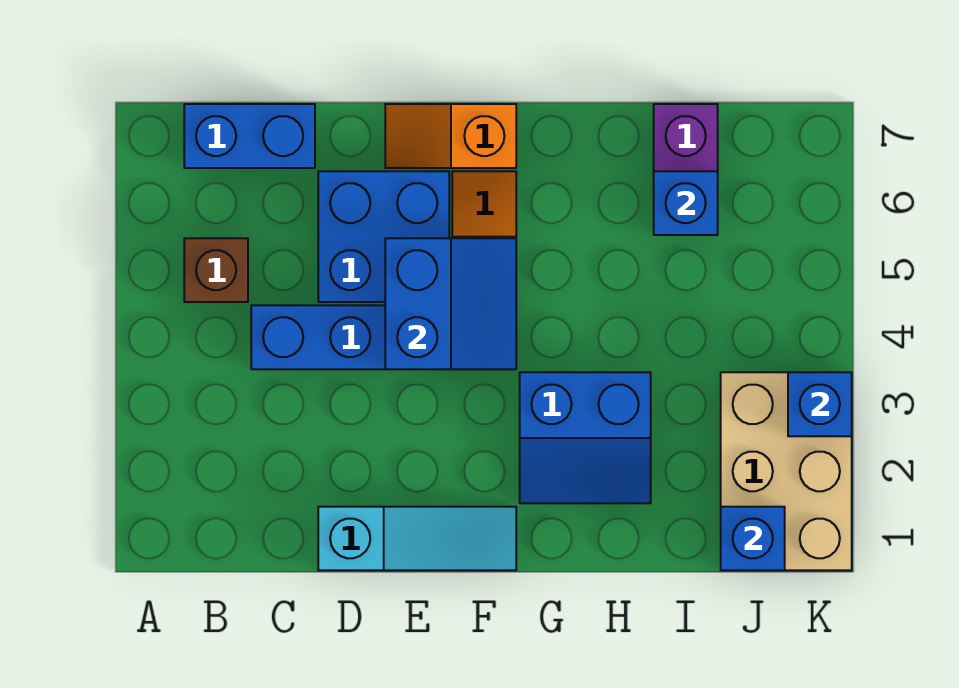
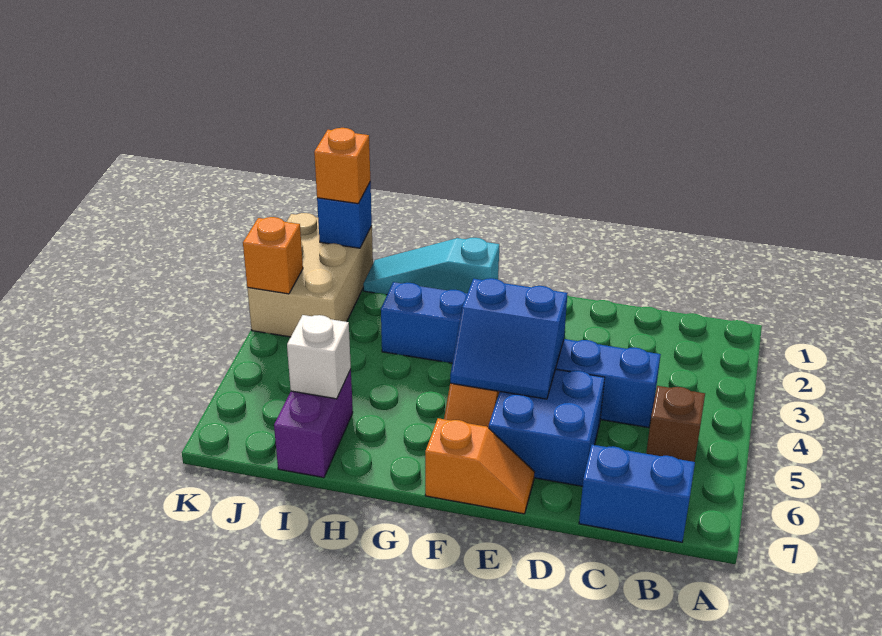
cyan 1x3 slope [318,507,516,570] -> cyan 1x3 slope moved to [363,238,499,295]
blue 2x2 slope [385,238,516,369] -> blue 2x2 slope turned to [450,278,568,399]
blue 1x1 brick [654,171,718,235] -> white 1x1 brick [287,315,351,399]
none -> orange 1x1 brick [314,128,370,204]
blue 1x1 brick [788,372,852,436] -> orange 1x1 brick [243,217,303,294]

